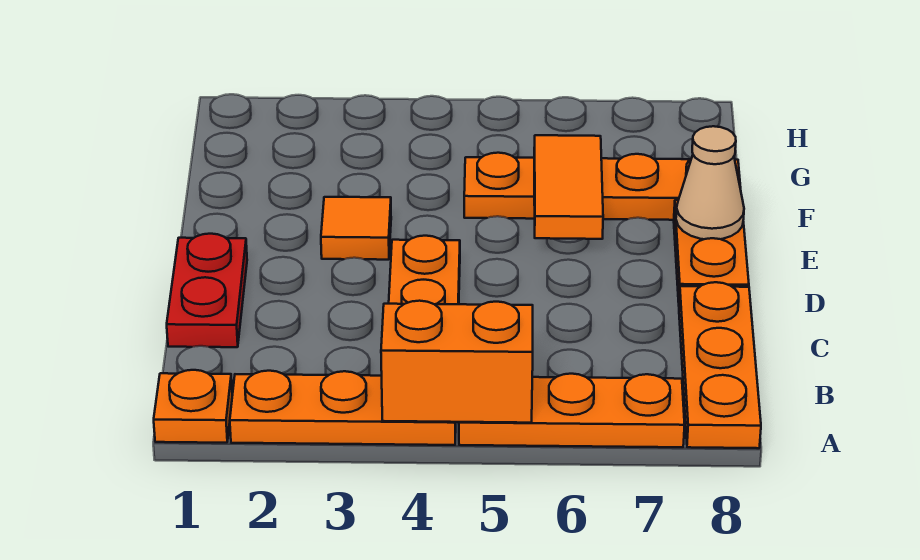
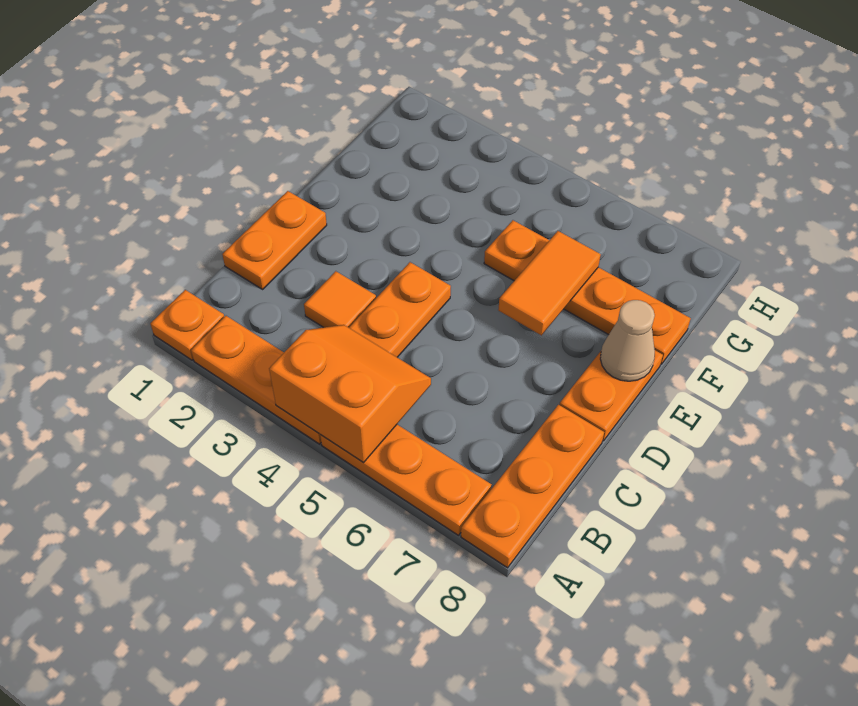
red 1x2 plate [167,234,247,347] -> orange 1x2 plate [222,191,327,289]
orange 1x1 tile [321,197,391,260] -> orange 1x1 tile moved to [304,271,376,328]

